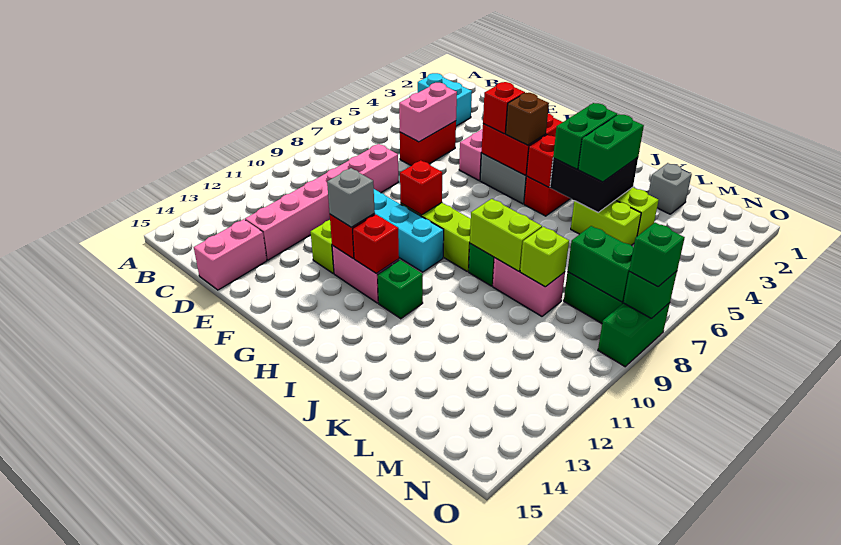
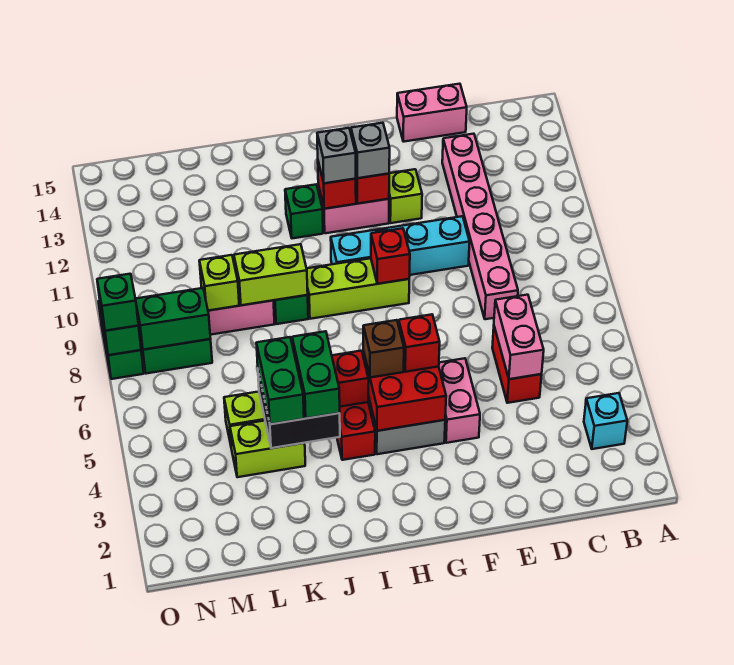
cyan 1x2 brick [418,73,472,126] -> cyan 1x1 brick [584,393,627,449]
pink 1x2 brick [194,219,267,290] -> pink 1x2 brick turned to [397,84,467,142]
grey 1x1 brick [648,163,692,214] -> grey 1x1 brick moved to [317,128,356,183]

